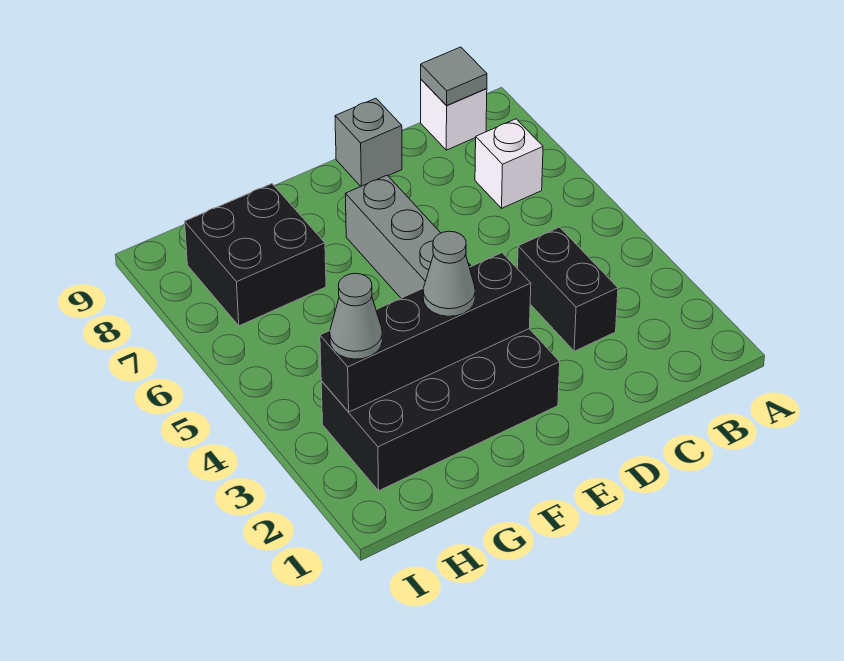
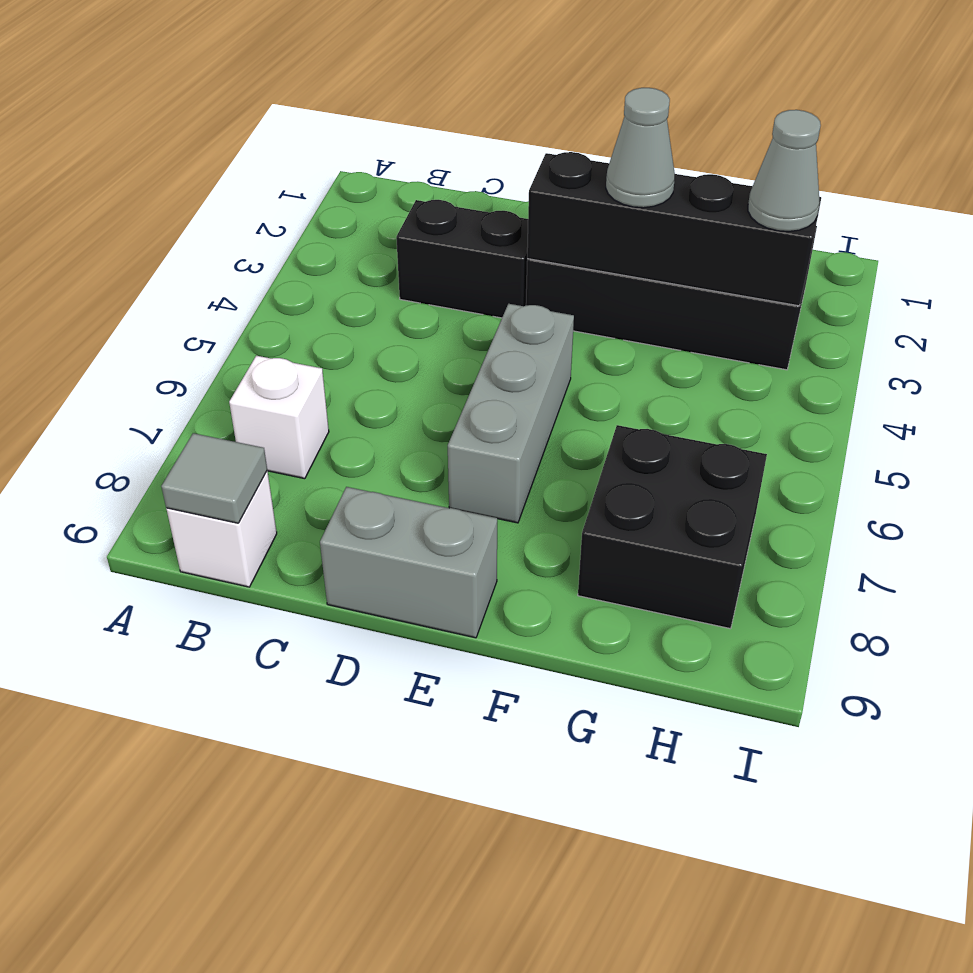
black 1x2 brick [518,227,618,351] -> black 1x2 brick turned to [396,200,528,318]
grey 1x1 brick [335,98,402,186] -> grey 1x2 brick [320,487,497,638]

